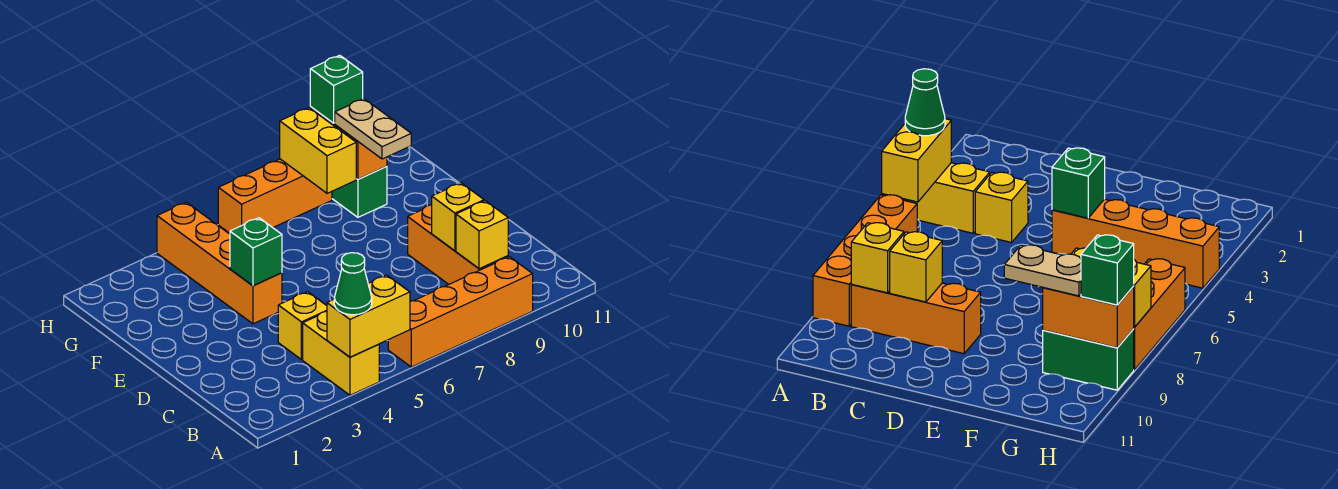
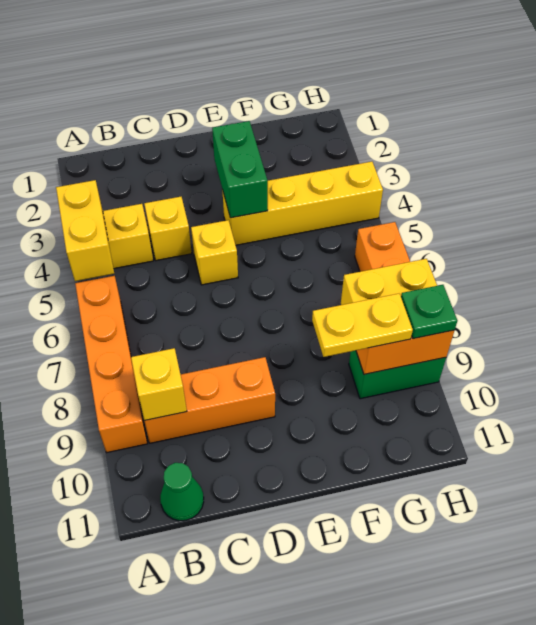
green 1x1 cone [334,253,372,315] -> green 1x1 cone moved to [160,463,204,521]
yellow 1x1 brick [432,183,484,251] -> yellow 1x1 brick moved to [191,220,238,285]
orange 1x4 brick [157,202,282,324] -> yellow 1x4 brick [222,162,383,245]
green 1x1 brick [230,218,282,286] -> green 1x2 brick [212,121,268,218]
tan 1x2 plate [335,99,411,159] -> yellow 1x2 plate [312,294,413,357]
green 1x1 brick [310,55,363,123] -> green 1x1 plate [401,285,457,339]

